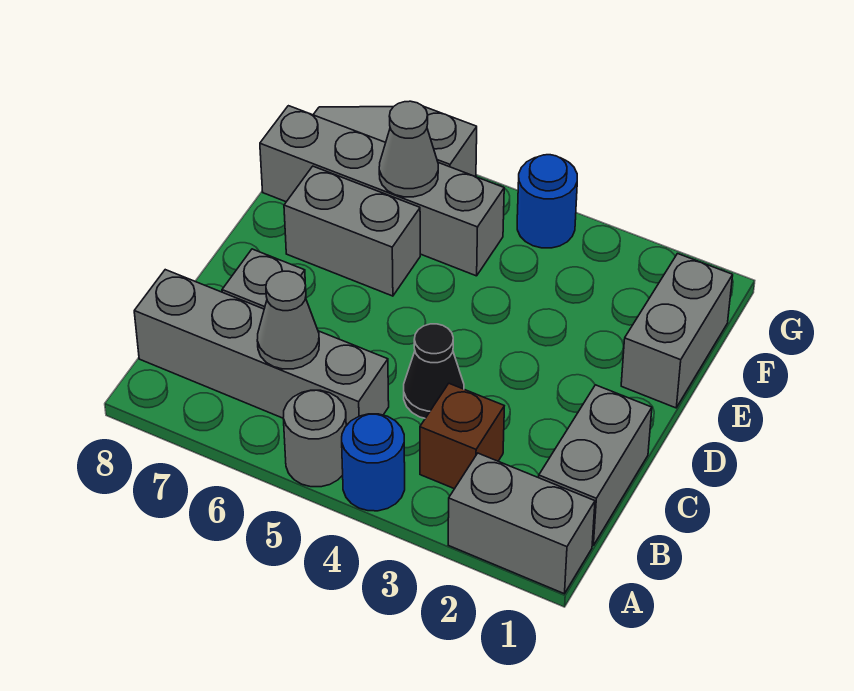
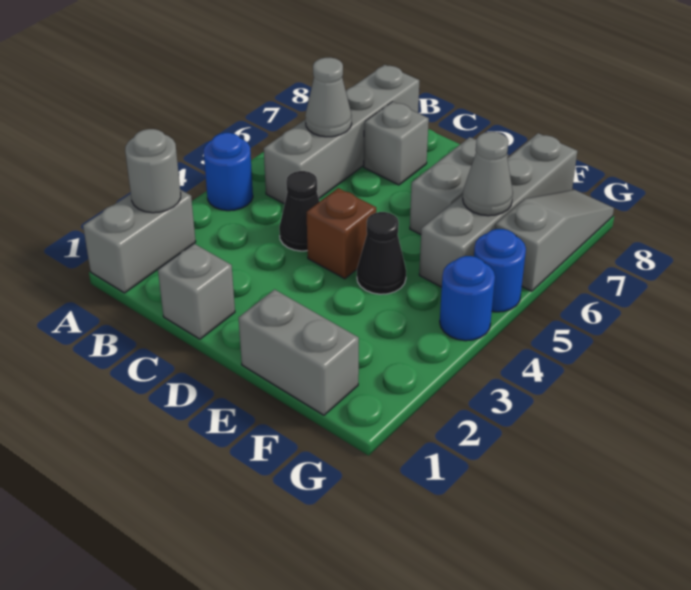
grey 1x1 round brick [283,390,346,487] -> grey 1x1 round brick moved to [125,129,181,213]
grey 1x2 brick [539,385,652,546] -> grey 1x1 brick [158,244,235,339]
brown 1x1 brick [420,384,504,489] -> brown 1x1 brick moved to [307,188,376,279]
none -> black 1x1 cone [357,212,406,294]
none -> blue 1x1 round brick [474,229,526,312]

